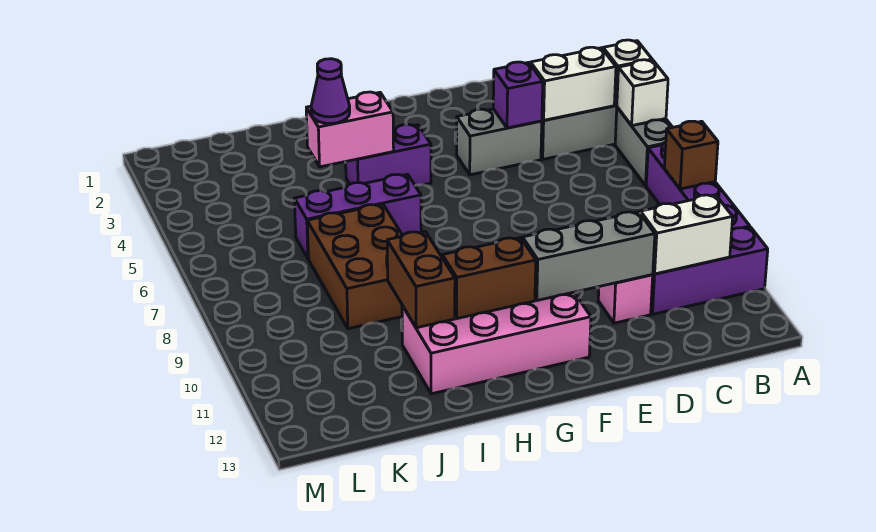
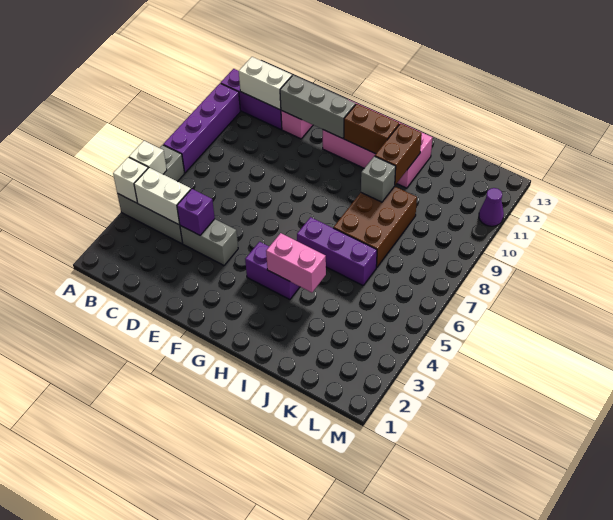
brown 1x1 brick [664,121,718,189] -> none
purple 1x1 cone [311,59,350,124] -> purple 1x1 cone moved to [479,188,504,226]
none -> grey 1x1 brick [361,156,396,202]

